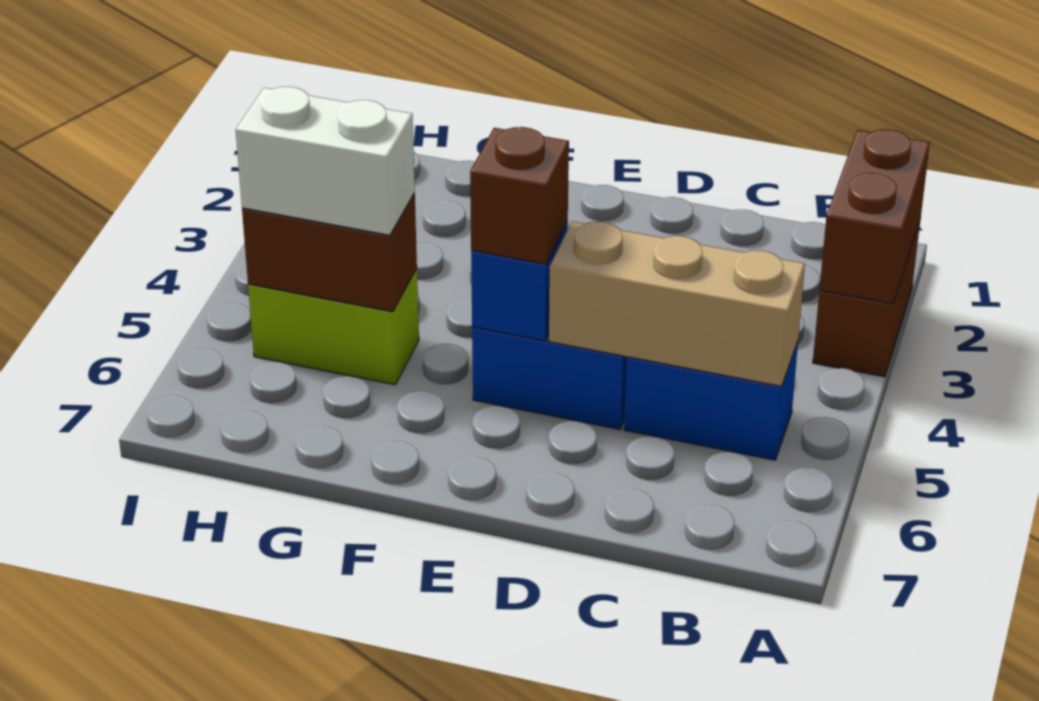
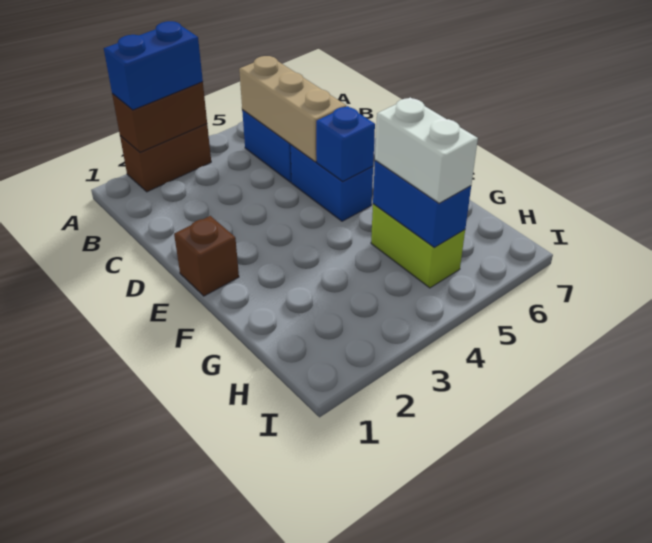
none -> blue 1x2 brick [104,21,203,110]
brown 1x1 brick [470,127,569,264] -> brown 1x1 brick moved to [174,216,239,296]
brown 1x2 brick [242,193,417,312] -> blue 1x2 brick [373,160,471,248]

